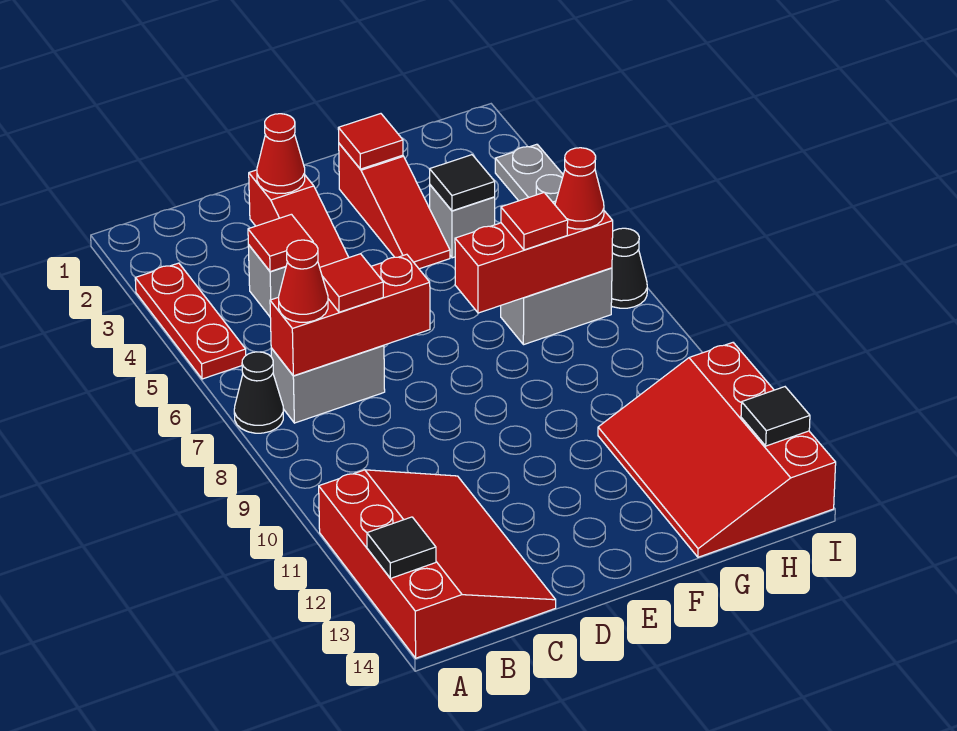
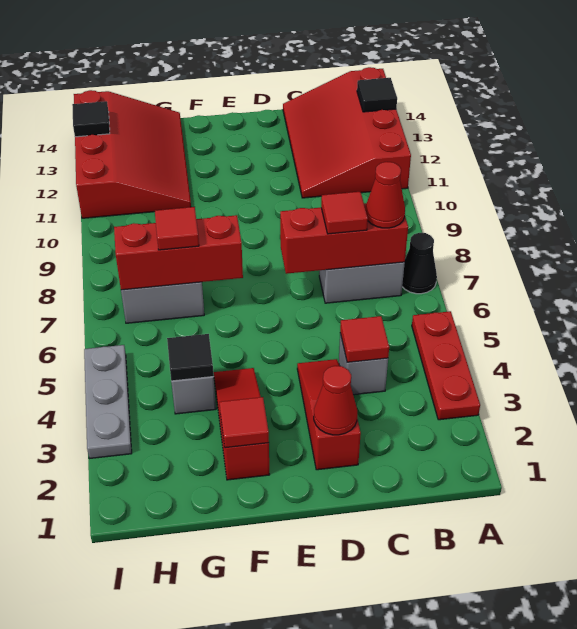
red 1x1 cone [555,148,604,229] -> none
black 1x1 cone [611,228,647,308] -> none

